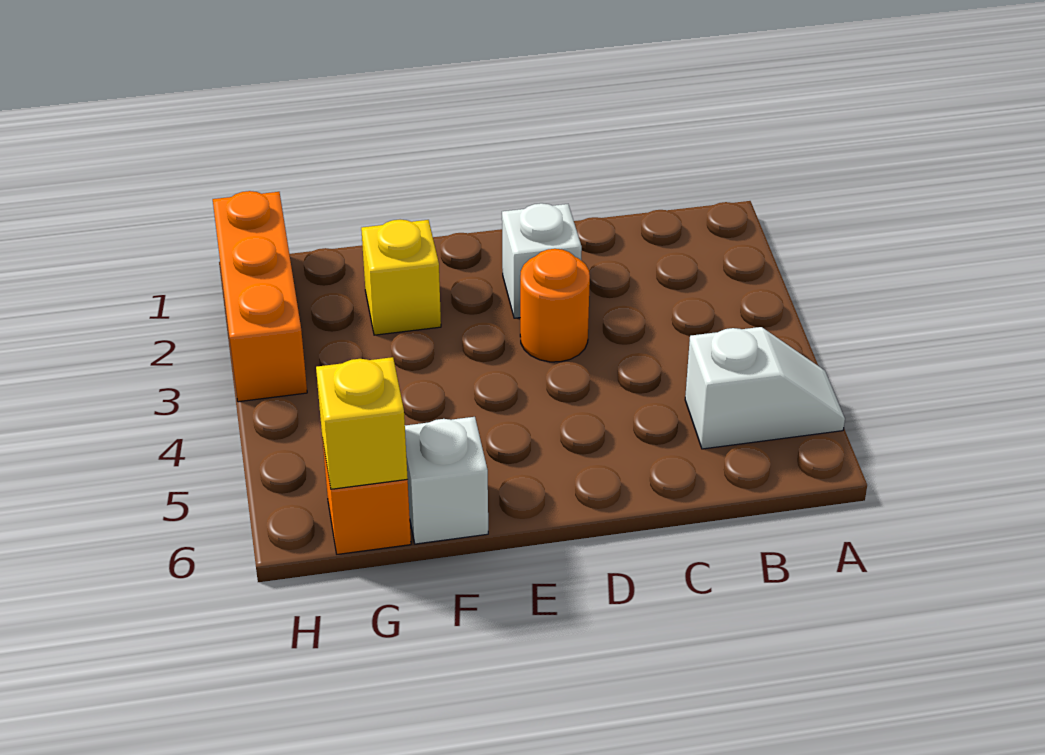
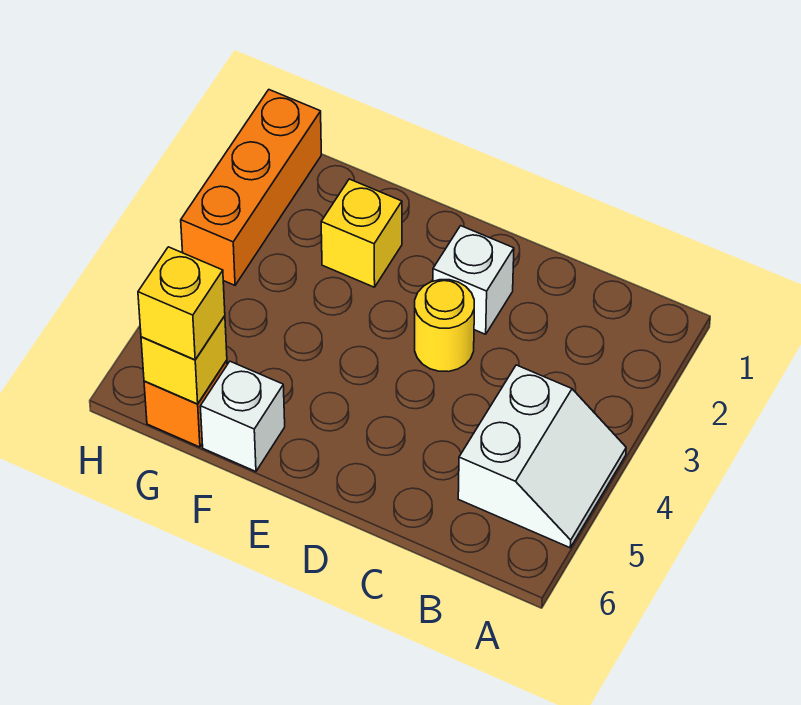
white 1x2 slope [685,327,845,449] -> white 2x2 slope [458,365,626,548]
orange 1x1 round brick [520,249,590,362] -> yellow 1x1 round brick [415,280,474,372]
none -> yellow 1x1 brick [138,247,225,360]

